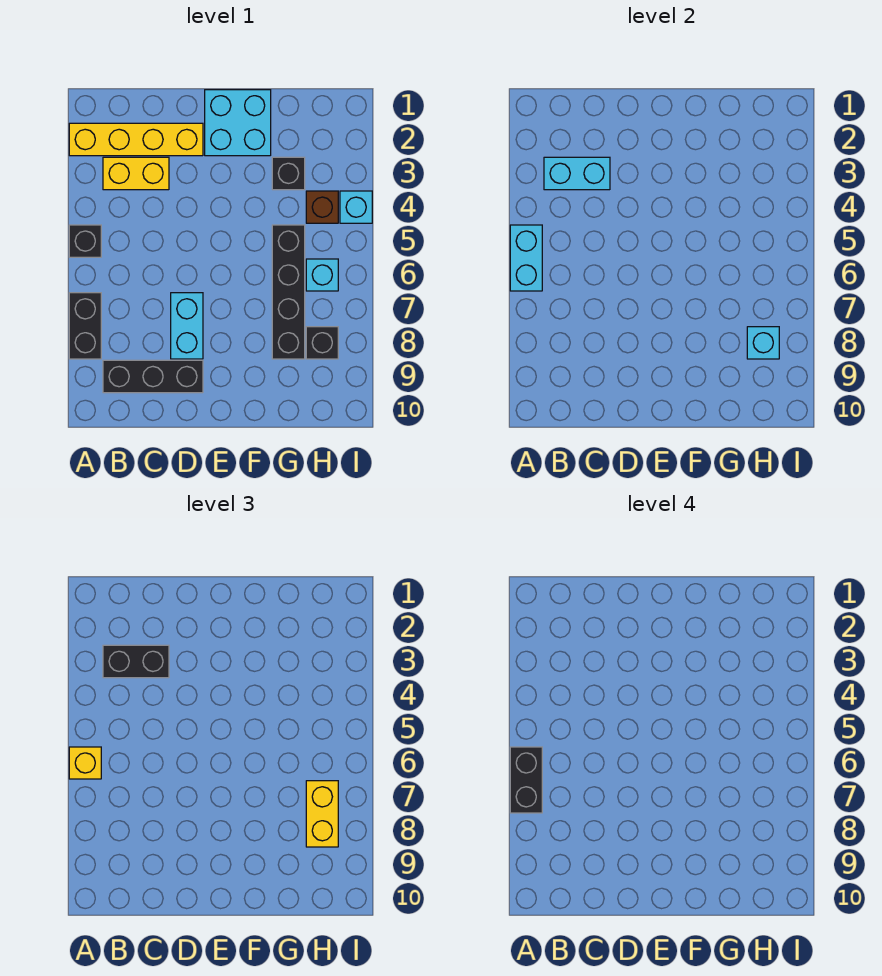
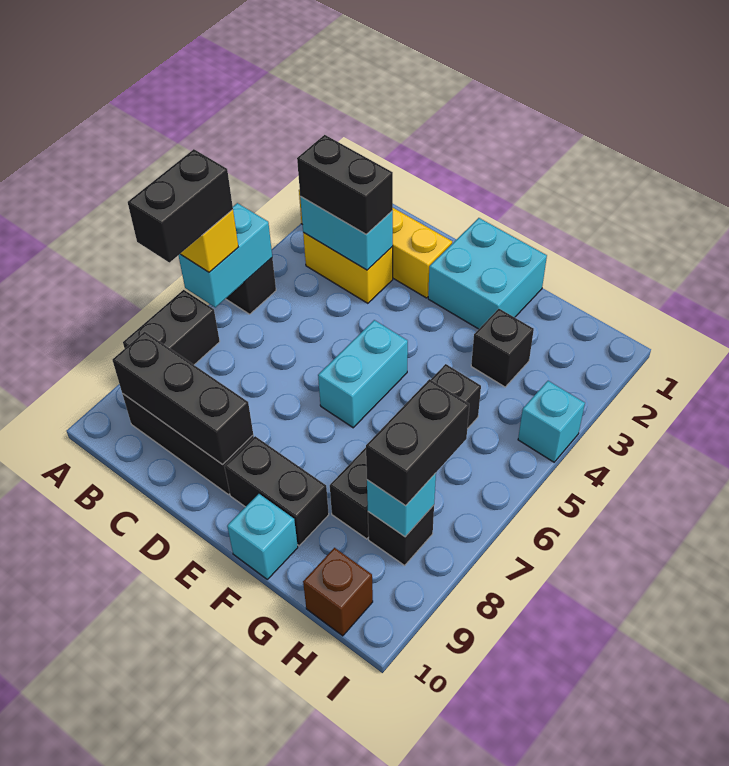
none -> black 1x3 brick [112,332,253,464]
cyan 1x2 brick [171,293,203,359] -> cyan 1x2 brick moved to [318,320,408,428]
none -> black 1x2 brick [224,436,329,546]
brown 1x1 brick [306,191,338,223] -> brown 1x1 brick moved to [303,548,373,636]
cyan 1x1 brick [306,259,338,291] -> cyan 1x1 brick moved to [227,494,298,579]
yellow 1x2 brick [306,781,338,847] -> black 1x2 brick [366,379,469,506]

